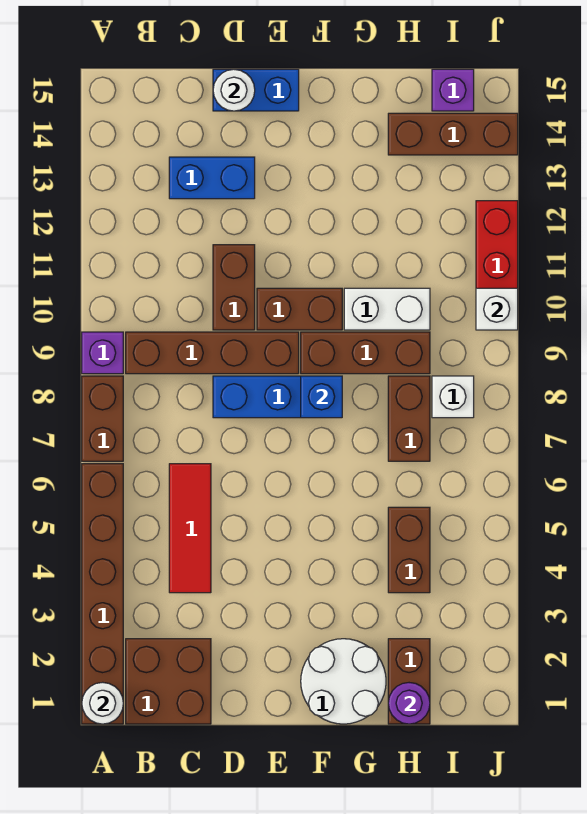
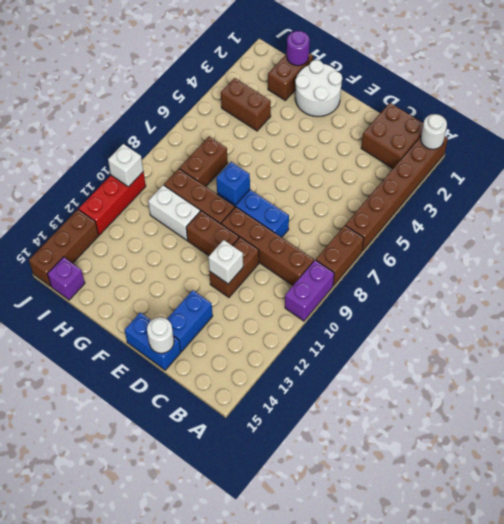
purple 1x1 brick [82,332,123,374] -> purple 1x2 brick [285,260,334,321]
red 1x3 tile [169,464,211,593] -> none
blue 1x2 brick [169,157,255,199] -> blue 1x2 brick turned to [167,290,213,352]
brown 1x2 brick [388,507,430,593] -> brown 1x2 brick turned to [221,78,271,131]
brown 1x3 brick [388,113,518,155] -> brown 1x3 brick turned to [29,210,99,286]
white 1x1 brick [432,376,474,418] -> white 1x1 brick moved to [208,240,243,284]

